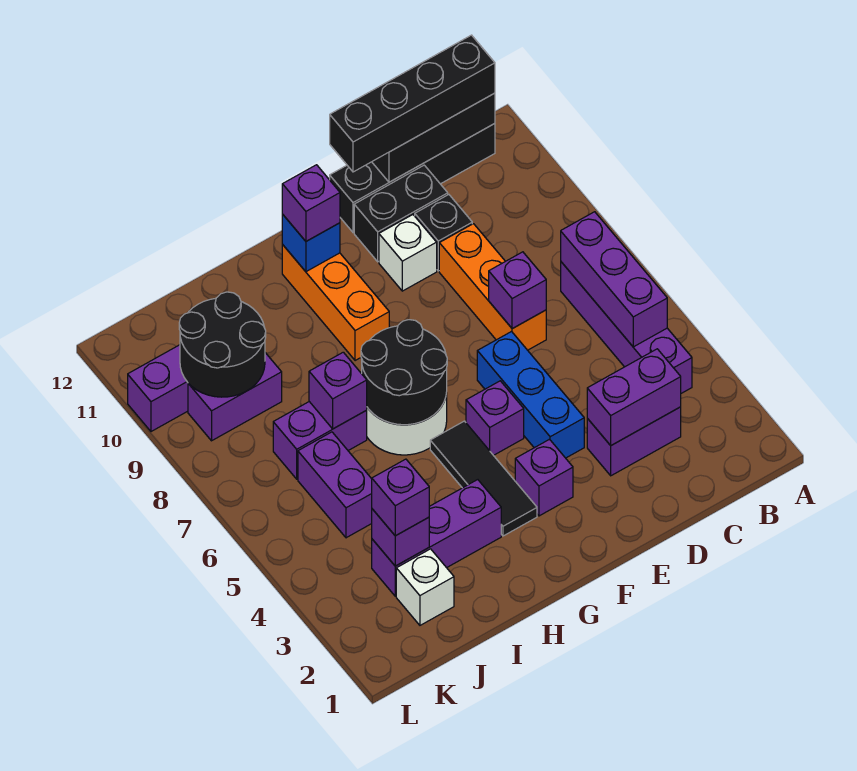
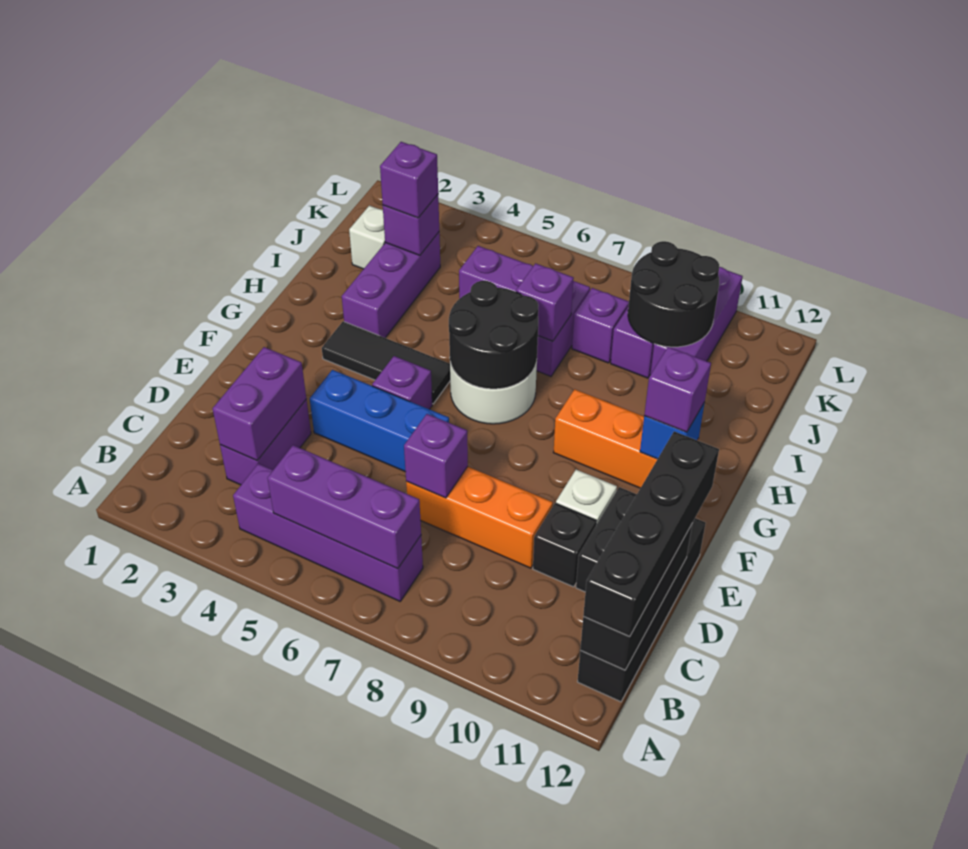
purple 1x1 brick [515,439,573,516] -> purple 1x1 brick moved to [572,288,629,363]

